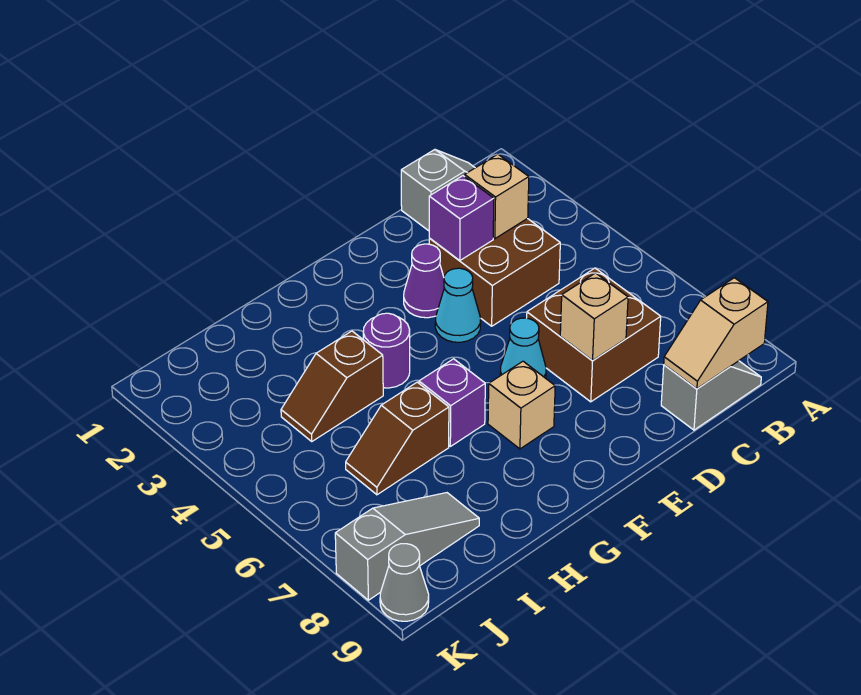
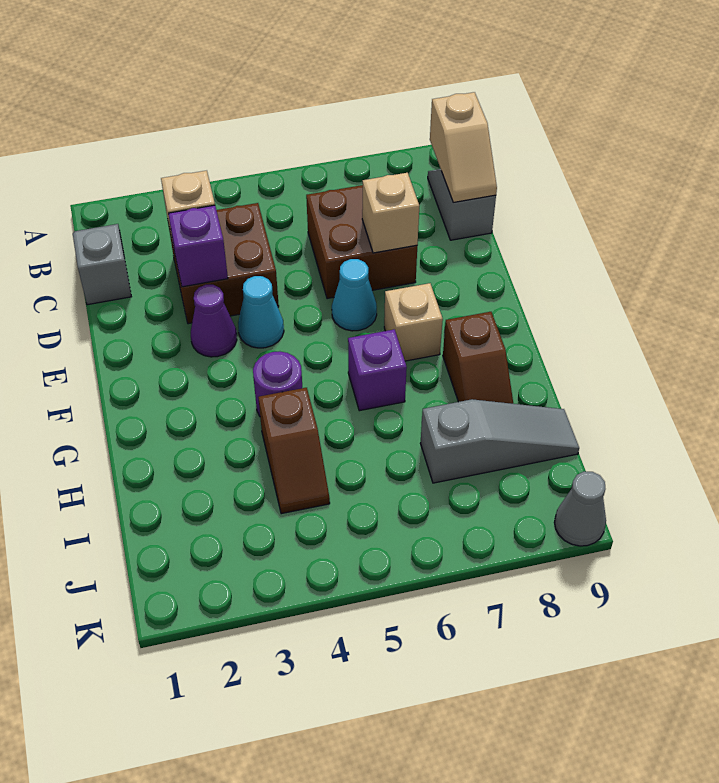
brown 1x2 slope [346,382,449,495] -> brown 1x2 slope moved to [443,312,513,404]
grey 1x3 slope [335,493,479,600] -> grey 1x3 slope turned to [420,399,579,483]

